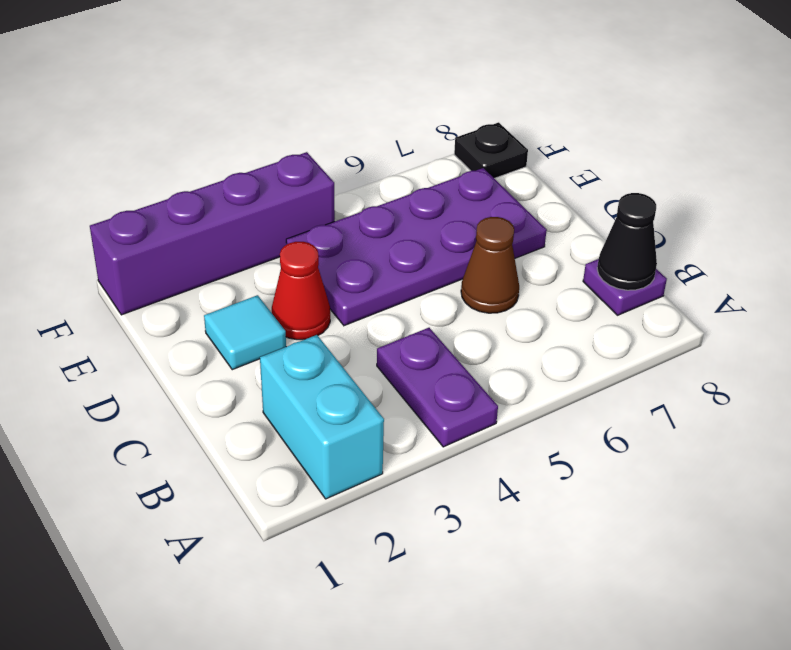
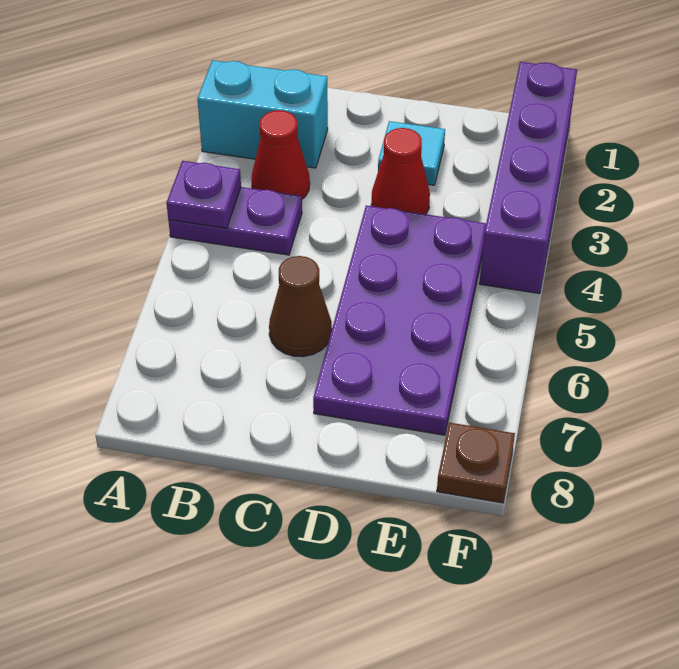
none -> red 1x1 cone [251,110,310,199]
purple 1x1 plate [583,259,667,315] -> purple 1x1 plate moved to [167,161,241,228]
black 1x1 cone [597,193,657,290] -> none
black 1x1 plate [454,122,528,178] -> brown 1x1 plate [437,423,515,503]

